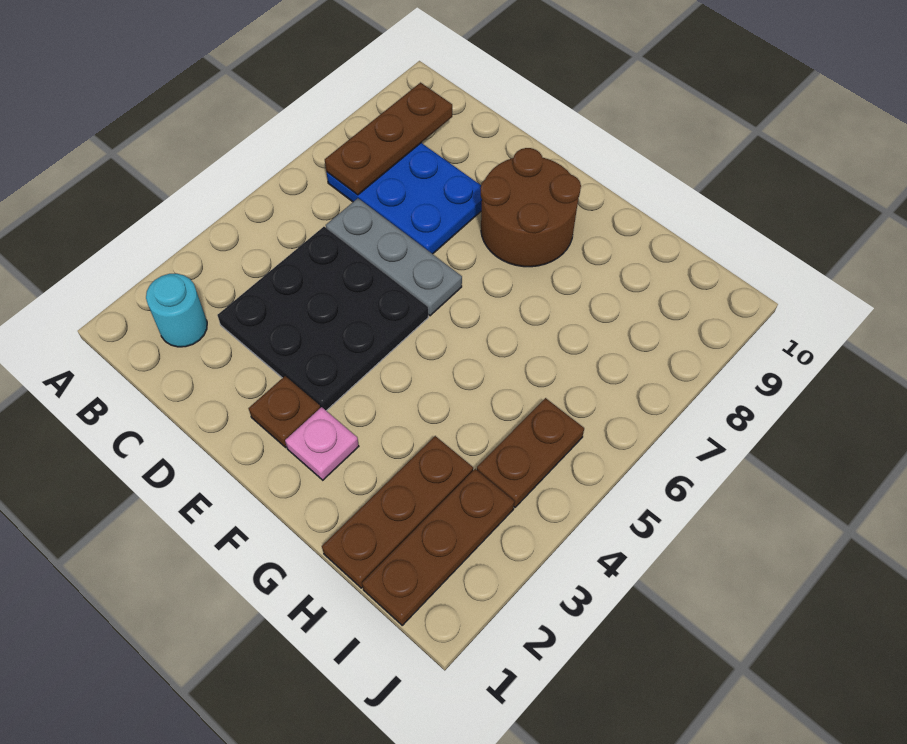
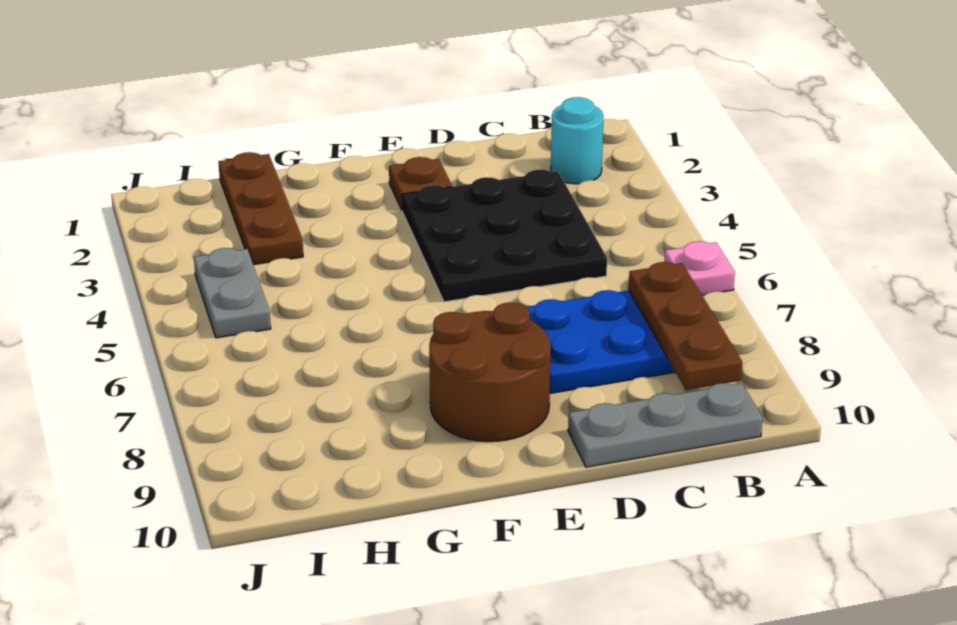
grey 1x3 plate [326,198,462,316] -> grey 1x3 plate moved to [568,383,763,467]
pink 1x1 plate [285,407,359,480] -> pink 1x1 plate moved to [664,241,735,295]
brown 1x3 plate [362,469,514,625] -> none
brown 1x2 plate [477,398,584,507] -> grey 1x2 plate [194,248,271,338]

